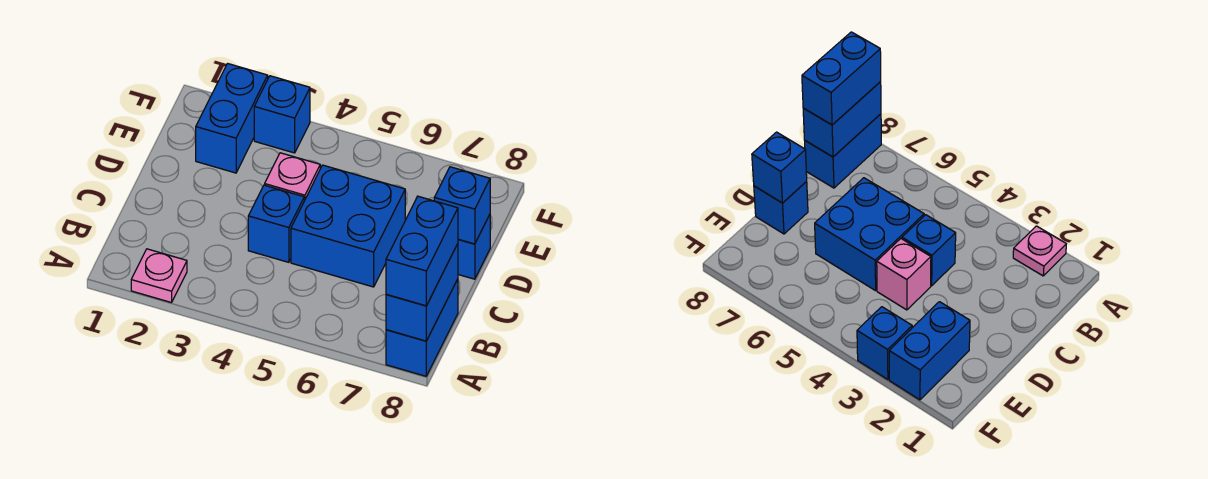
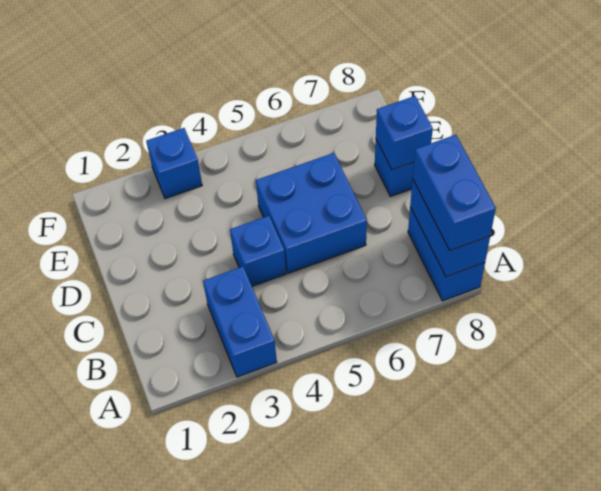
pink 1x1 plate [131,249,187,303] -> none
pink 1x1 brick [265,153,320,201] -> none
blue 1x2 brick [196,64,268,173] -> blue 1x2 brick moved to [203,266,277,377]

